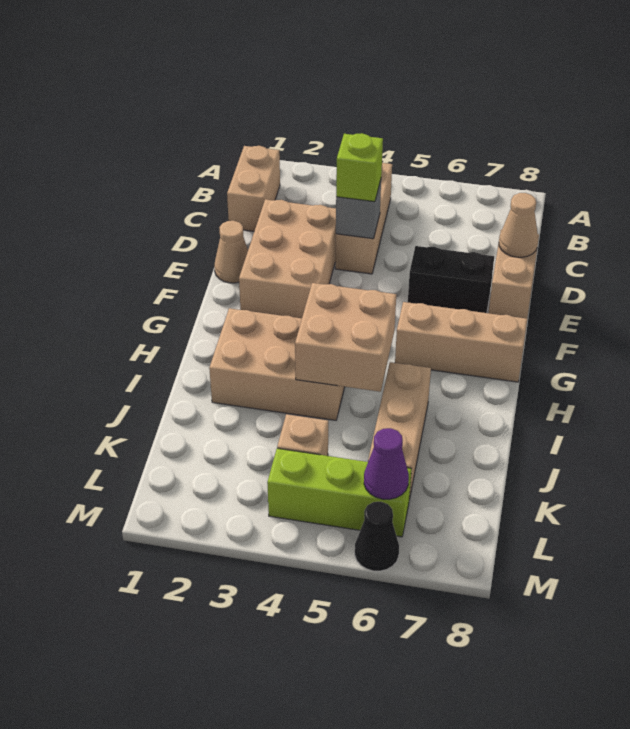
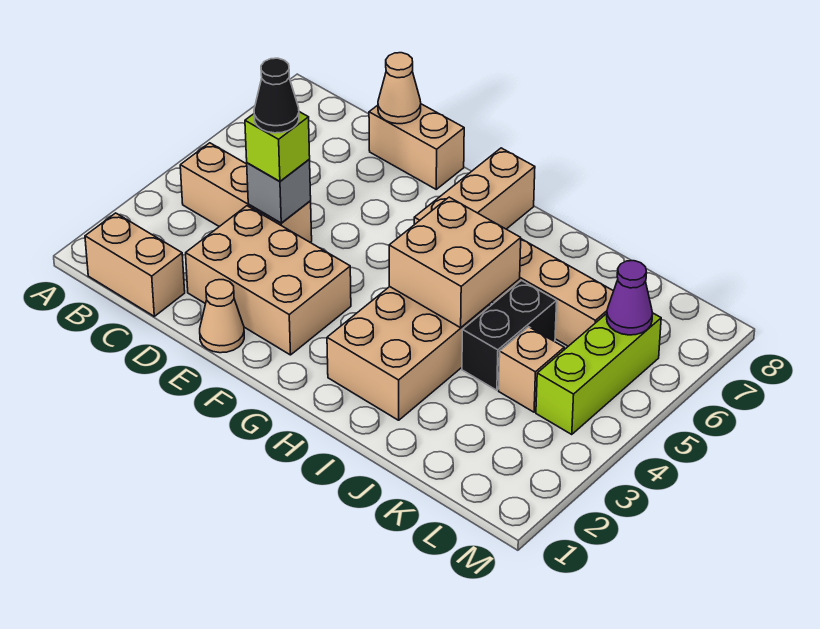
black 1x2 brick [408,246,494,313] -> black 1x2 brick moved to [462,280,557,390]
black 1x1 cone [355,502,399,571] -> black 1x1 cone moved to [254,58,299,133]

